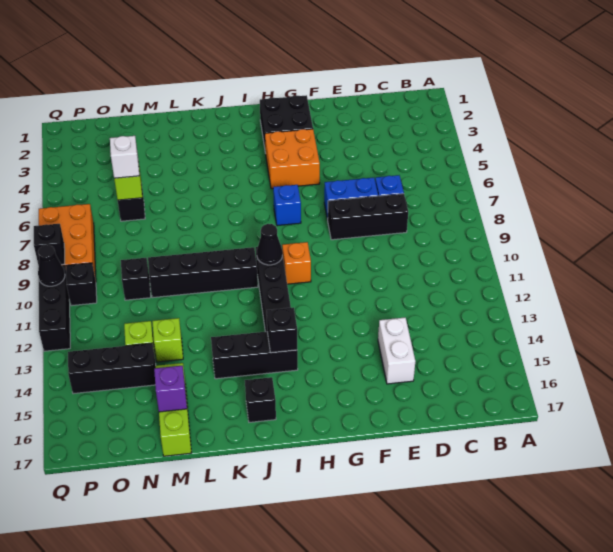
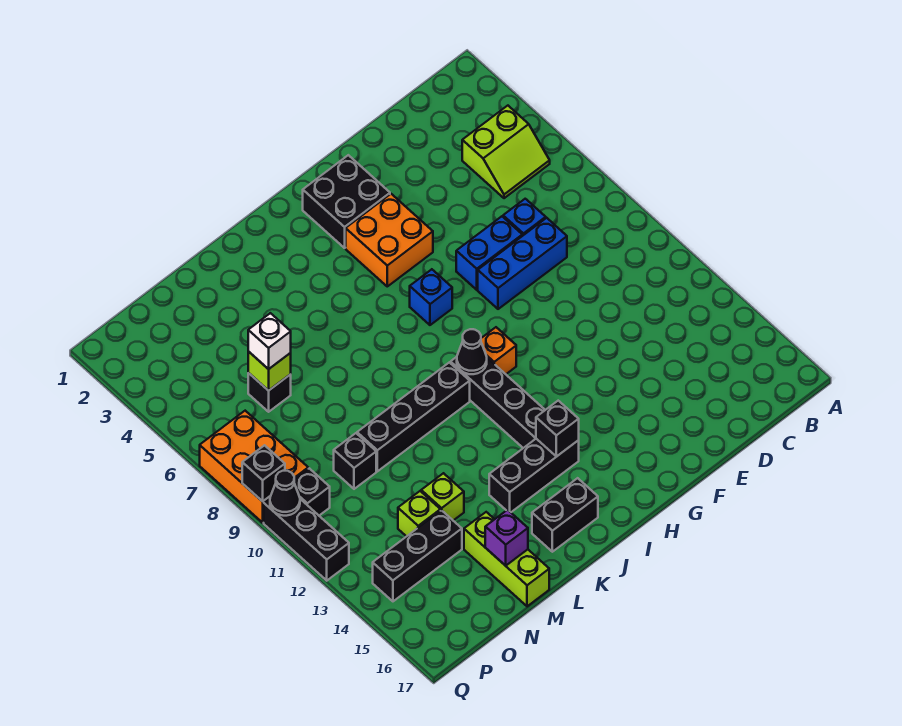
none -> lime 2x2 slope [462,106,550,198]
black 1x3 brick [328,194,408,240] -> blue 1x3 brick [478,218,567,309]
white 1x2 brick [378,318,415,384] -> none
black 1x1 brick [245,377,276,422] -> black 1x2 brick [532,478,598,552]

